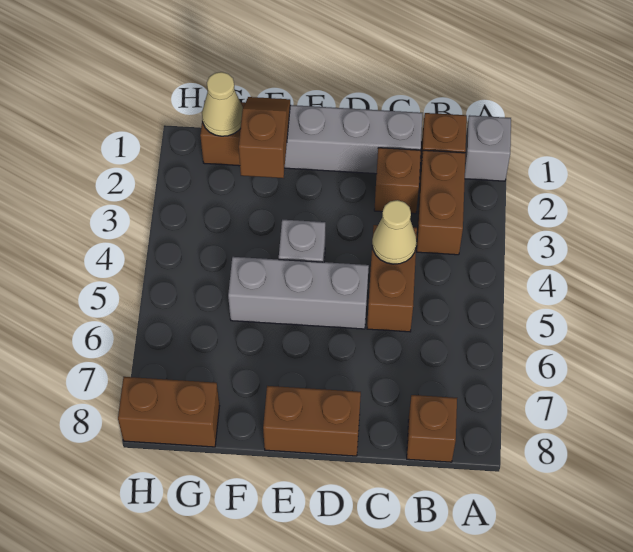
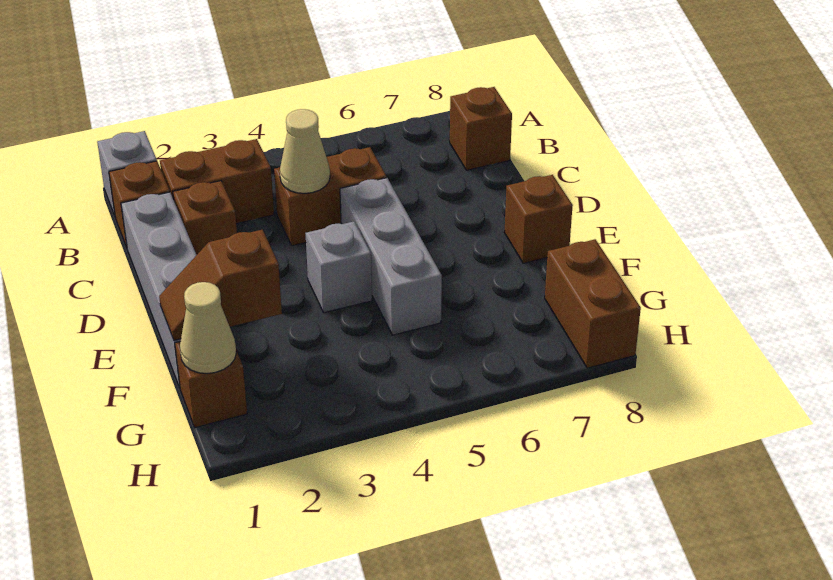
brown 1x2 brick [263,386,361,456] -> brown 1x1 brick [504,175,573,263]

